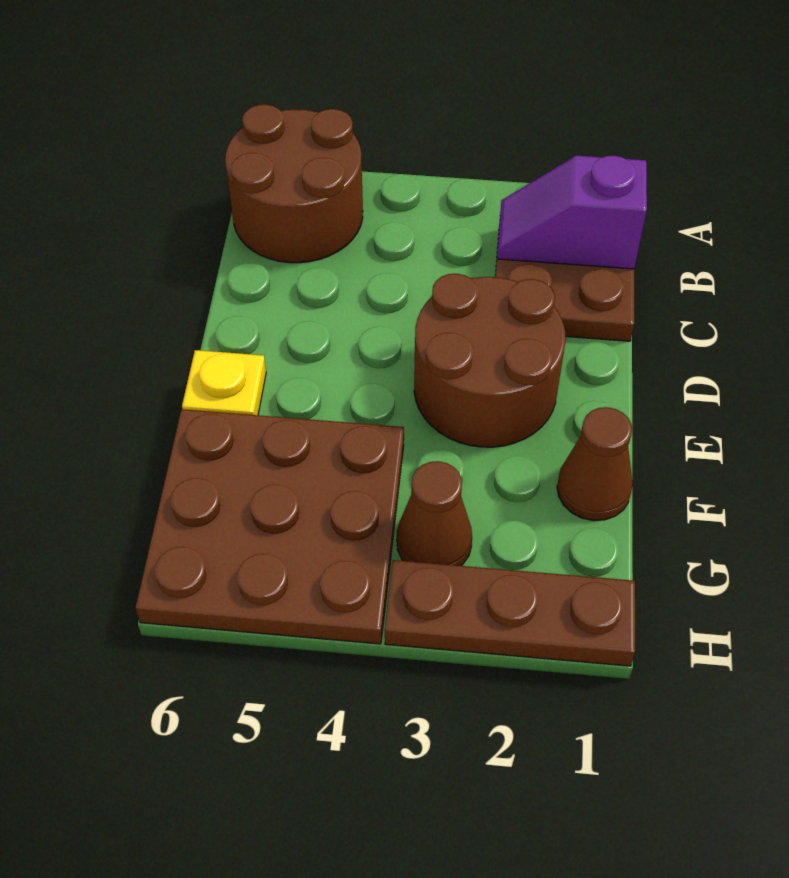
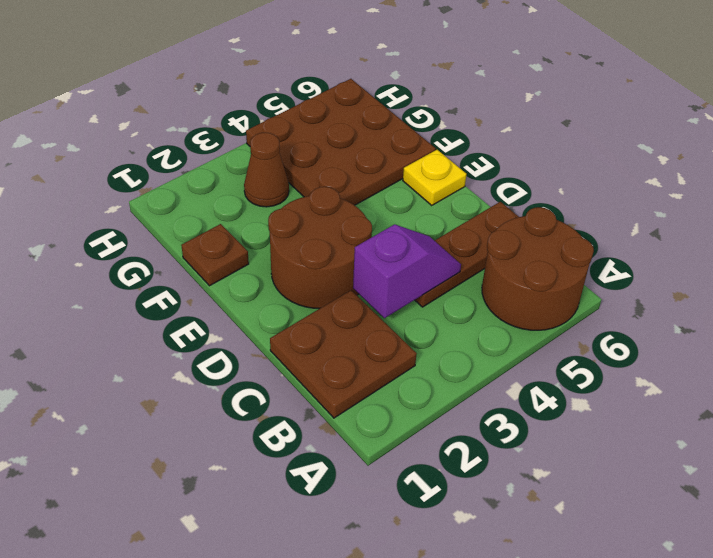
purple 1x2 slope [497,155,647,269] -> purple 1x2 slope moved to [353,224,461,318]
brown 1x1 cone [557,407,633,521] -> brown 1x1 plate [181,224,249,286]
brown 1x3 plate [385,560,635,666] -> brown 1x3 plate moved to [415,202,519,307]

